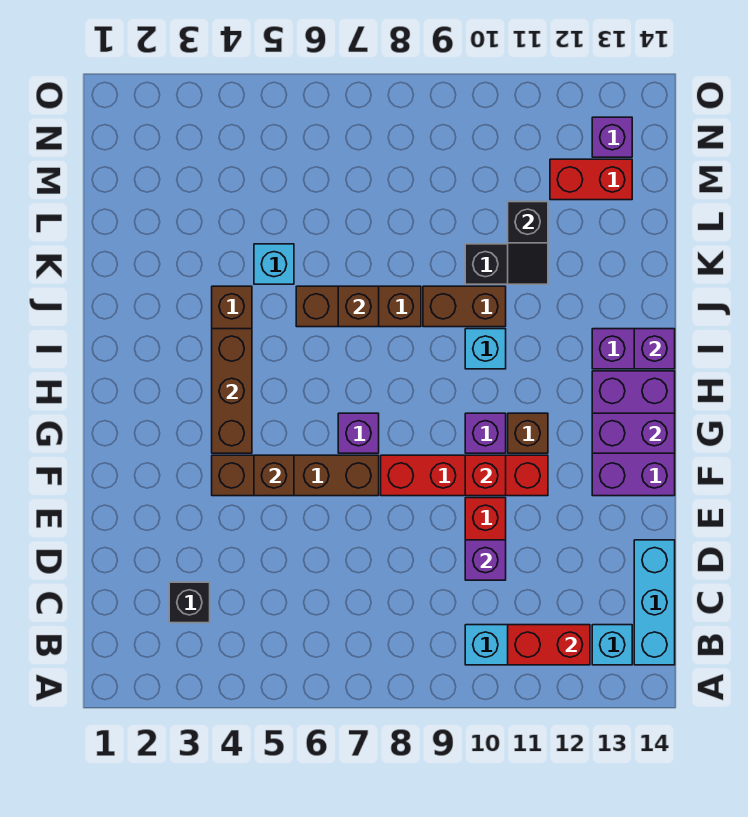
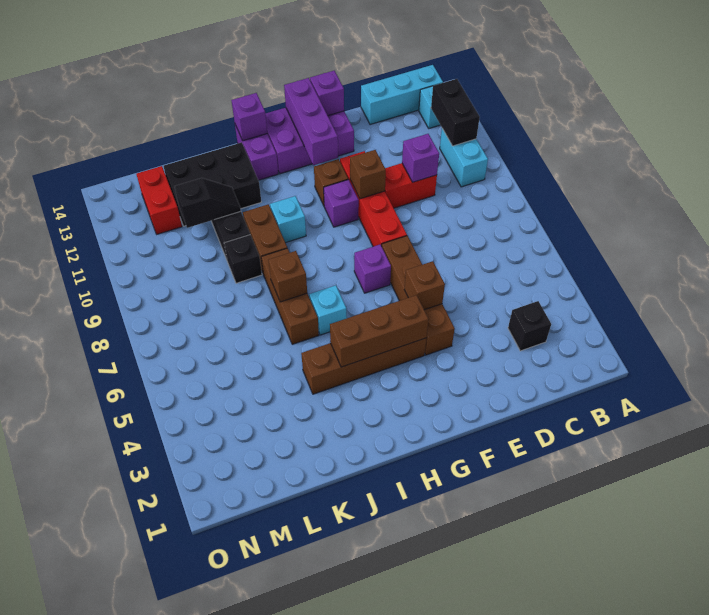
red 1x2 brick [508,625,590,665] -> black 1x2 brick [431,79,480,146]
red 1x1 brick [465,455,506,496] -> brown 1x1 brick [350,150,386,199]
purple 1x2 brick [592,413,675,453] -> purple 1x3 brick [284,78,338,165]
none -> black 2x3 brick [164,142,261,226]
cyan 1x1 brick [254,244,294,284] -> cyan 1x1 brick moved to [309,285,347,335]
none -> black 1x1 brick [224,235,262,283]
purple 1x1 brick [592,117,632,157] -> purple 1x1 brick moved to [310,71,344,116]

